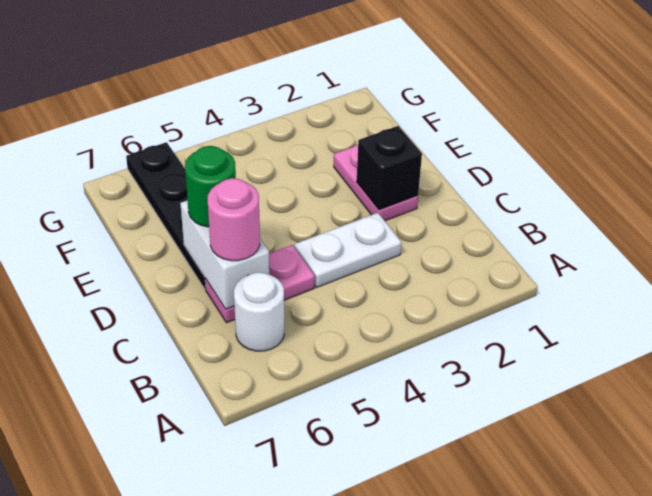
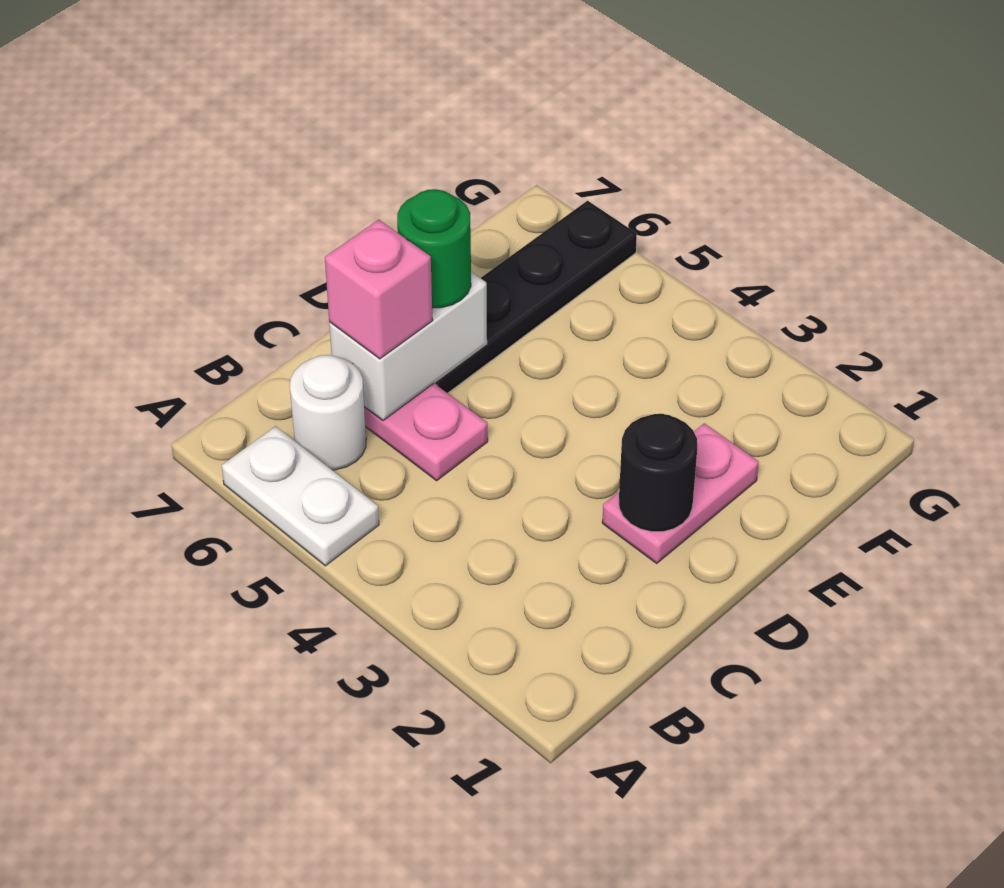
white 1x2 plate [295,213,401,287] -> white 1x2 plate moved to [222,426,379,566]
pink 1x1 round brick [208,178,260,261] -> pink 1x1 brick [325,220,433,359]
black 1x1 brick [357,126,422,210] -> black 1x1 round brick [619,414,697,532]

